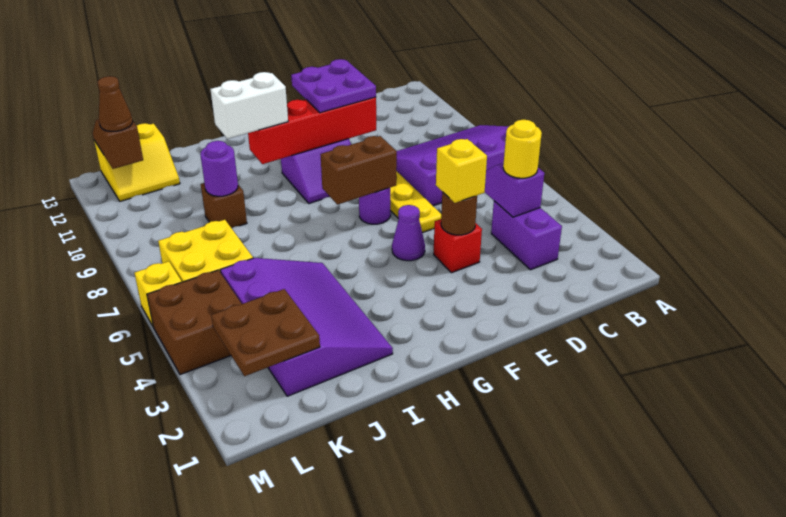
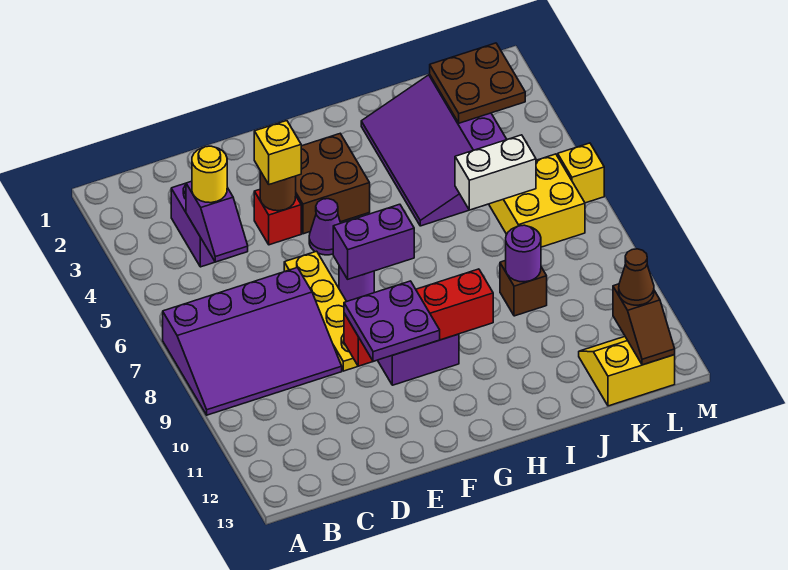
brown 1x2 brick [320,136,397,205] -> purple 1x2 brick [333,204,414,279]
white 1x2 brick [210,72,288,139] -> white 1x2 brick moved to [455,135,536,210]
brown 2x2 brick [147,270,242,375] -> brown 2x2 brick moved to [296,134,370,234]

